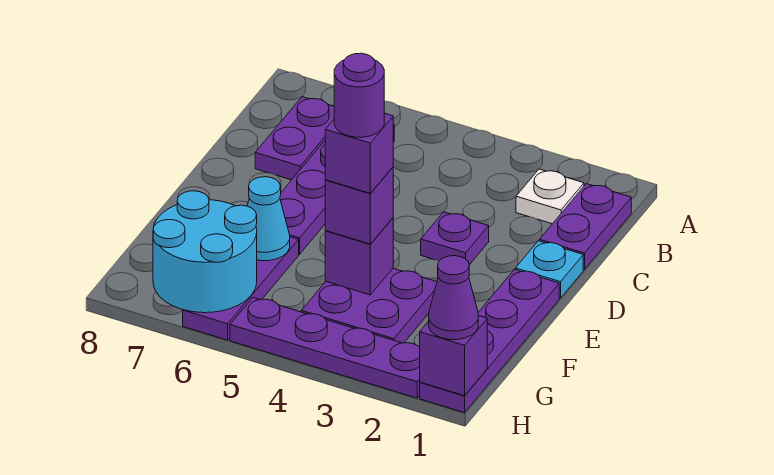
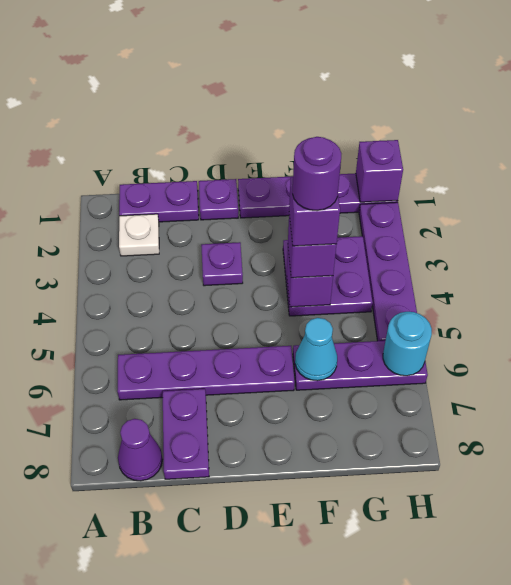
purple 1x2 plate [255,97,334,180] -> purple 1x2 plate turned to [163,389,209,479]
cyan 1x1 plate [515,241,583,298] -> purple 1x1 plate [199,179,238,220]
cyan 2x2 round brick [153,191,257,313] -> cyan 1x1 round brick [383,312,432,376]
purple 1x1 cone [429,256,478,340] -> purple 1x1 cone moved to [118,419,162,481]

